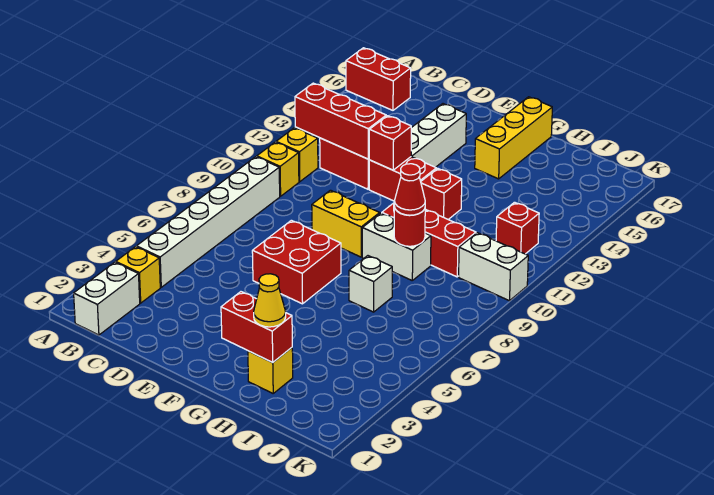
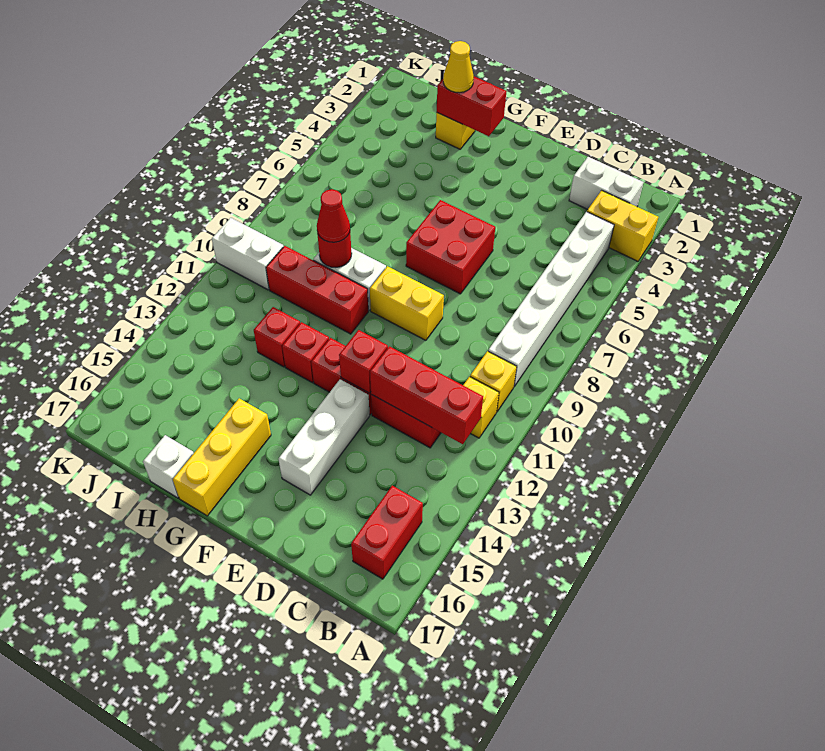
red 1x2 brick [346,48,411,110] -> red 1x2 brick turned to [351,486,423,579]
white 1x2 brick [74,262,140,335] -> white 1x2 brick turned to [569,157,643,209]
yellow 1x1 brick [116,247,160,303] -> yellow 1x2 brick [587,190,658,261]
white 1x1 brick [349,256,392,312] -> white 1x1 brick moved to [143,435,194,498]
red 1x1 brick [496,202,539,254] -> red 1x1 brick moved to [254,307,300,367]

